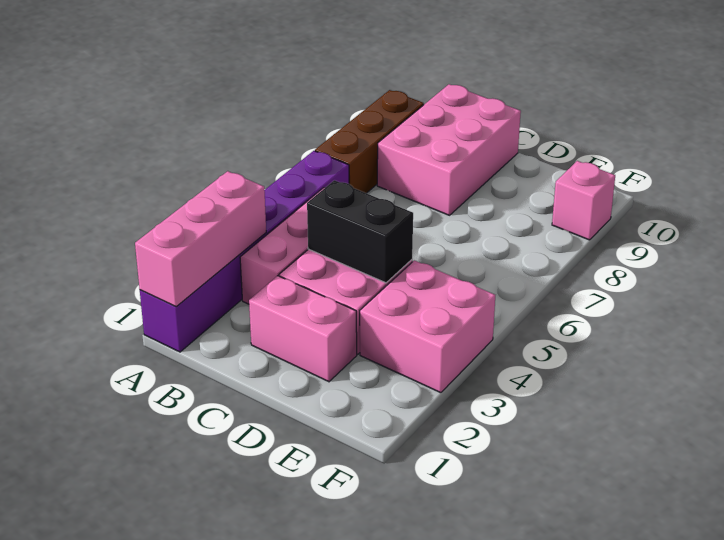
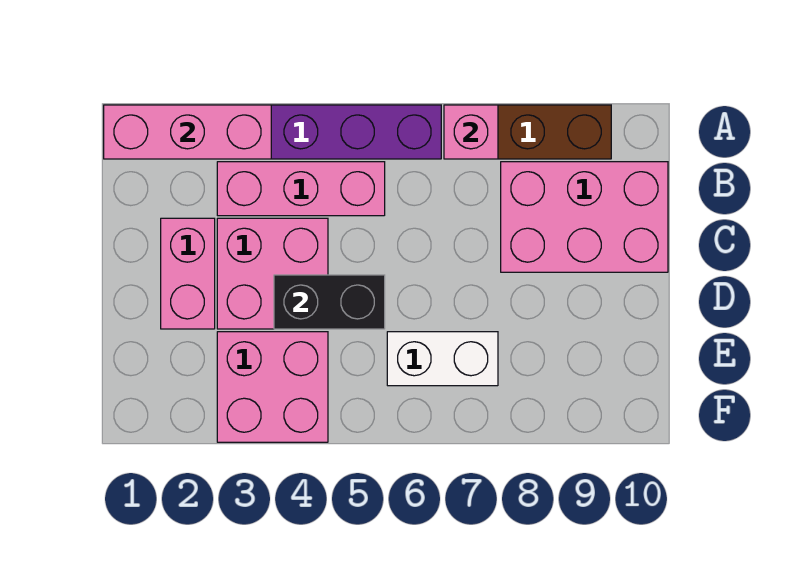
black 1x2 brick [307,180,413,283] -> black 1x2 brick turned to [274,275,385,329]
none -> white 1x2 brick [387,332,498,386]
pink 1x1 brick [552,161,615,240] -> pink 1x1 brick moved to [444,105,498,159]

